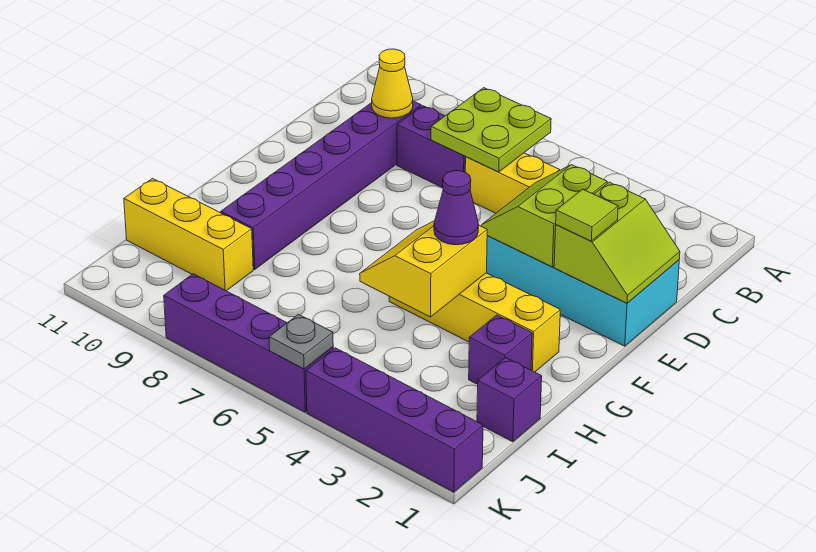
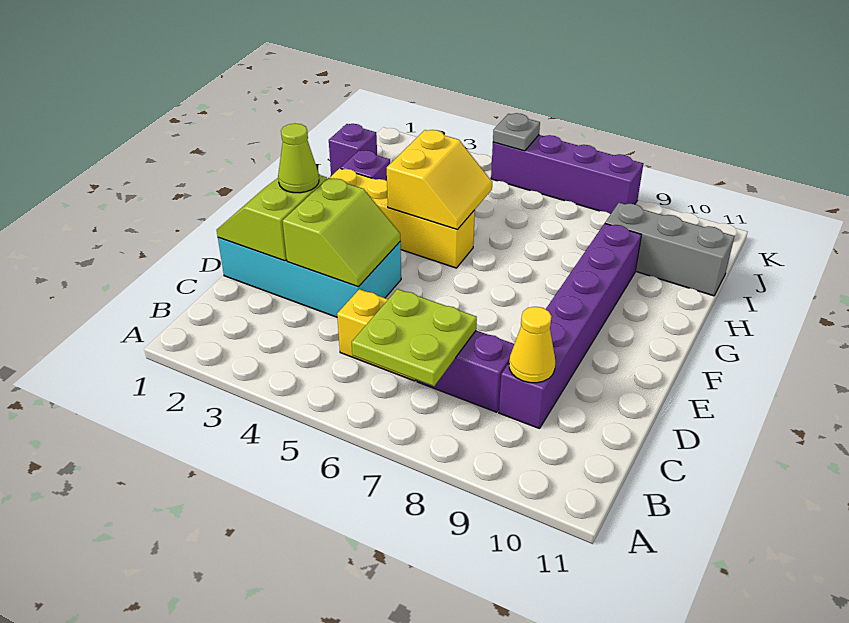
lime 1x1 tile [556,189,618,241] -> lime 1x1 cone [278,124,319,193]
purple 1x1 cone [434,171,479,245] -> none
yellow 1x3 brick [124,179,253,291] -> grey 1x3 brick [605,203,734,296]
purple 1x4 brick [306,348,483,492] -> none

